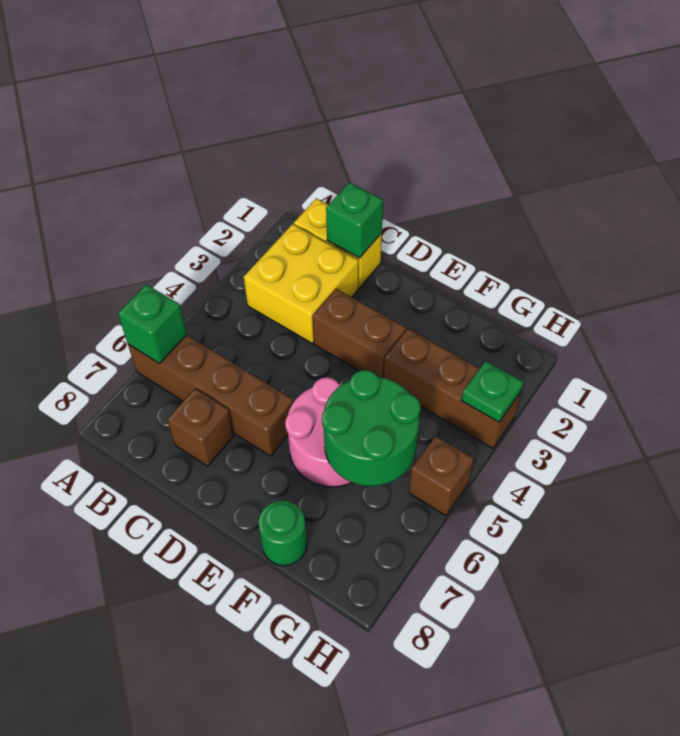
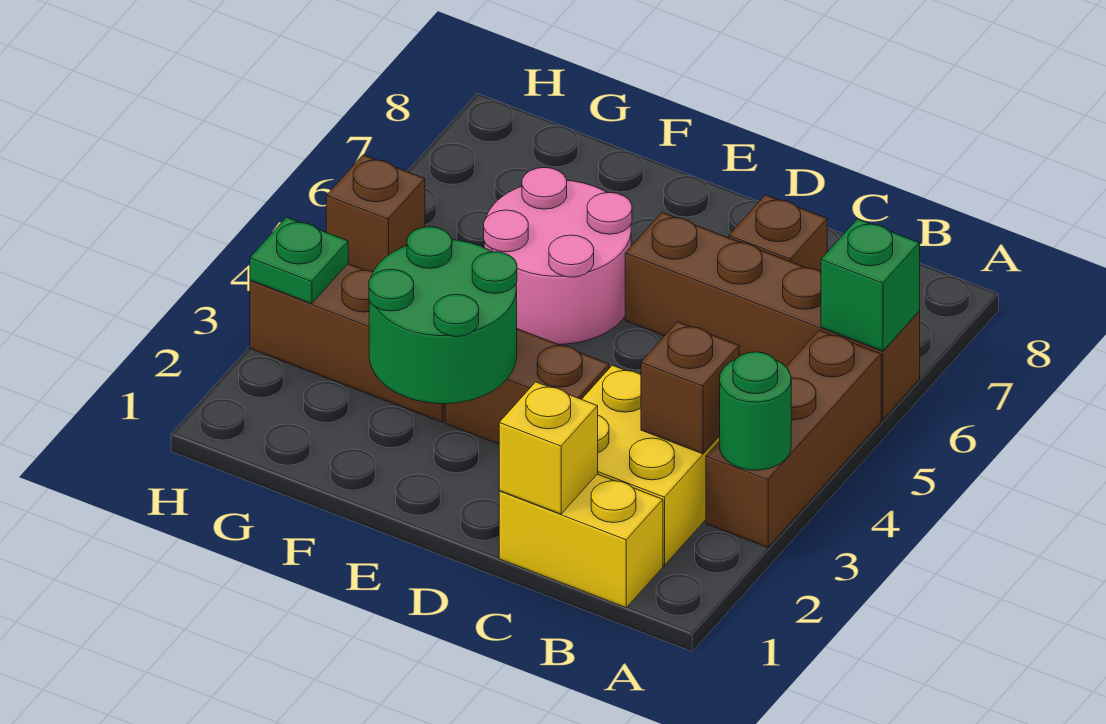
none -> brown 1x3 brick [706,330,881,547]
none -> brown 1x1 brick [641,322,739,454]
green 1x1 brick [326,183,383,258] -> yellow 1x1 brick [499,382,598,514]
green 2x2 round brick [322,370,420,486] -> green 2x2 round brick moved to [369,227,517,404]
green 1x1 round brick [258,500,307,566] -> green 1x1 round brick moved to [720,352,791,470]

